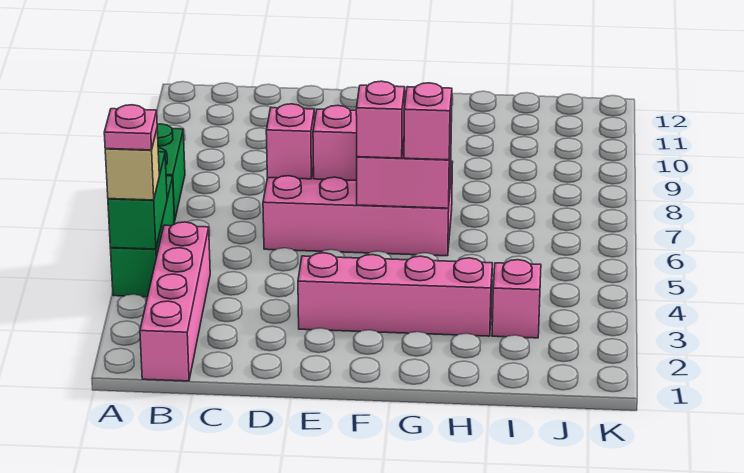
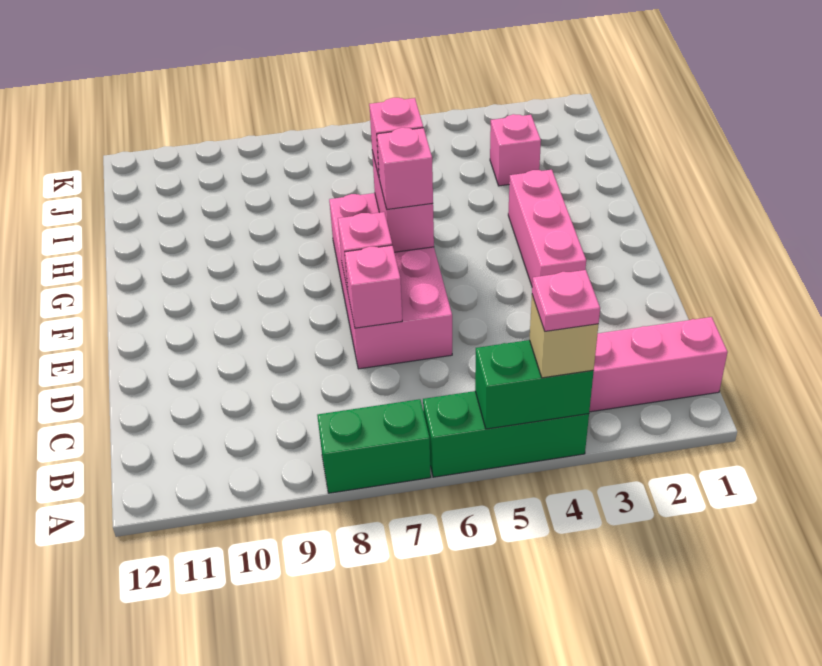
pink 1x4 brick [298,253,492,336] -> pink 1x3 brick [508,170,586,285]

